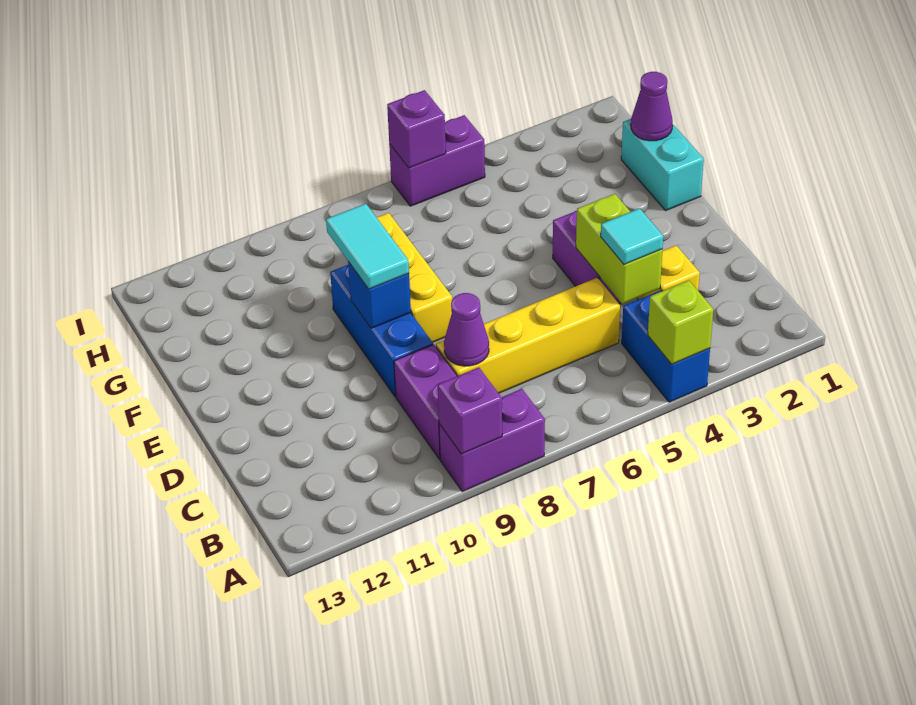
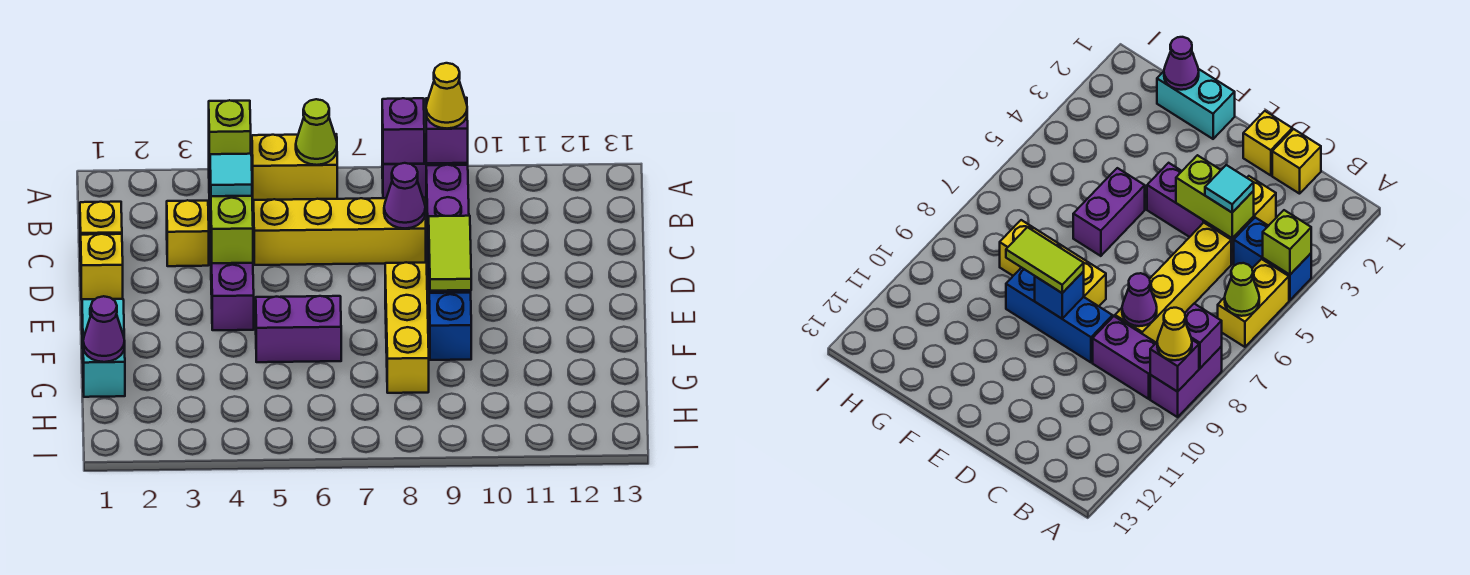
none -> yellow 1x2 brick [252,134,337,200]
none -> lime 1x1 cone [296,99,337,165]
none -> yellow 1x1 cone [426,63,467,128]
none -> yellow 1x1 brick [80,202,122,261]
none -> yellow 1x1 brick [81,234,123,299]
cyan 1x2 tile [326,204,409,289] -> lime 1x2 tile [429,216,471,291]
purple 1x2 brick [389,115,485,206] -> purple 1x2 brick moved to [256,296,341,362]
purple 1x1 brick [387,90,446,168] -> purple 1x1 brick moved to [382,98,424,164]

